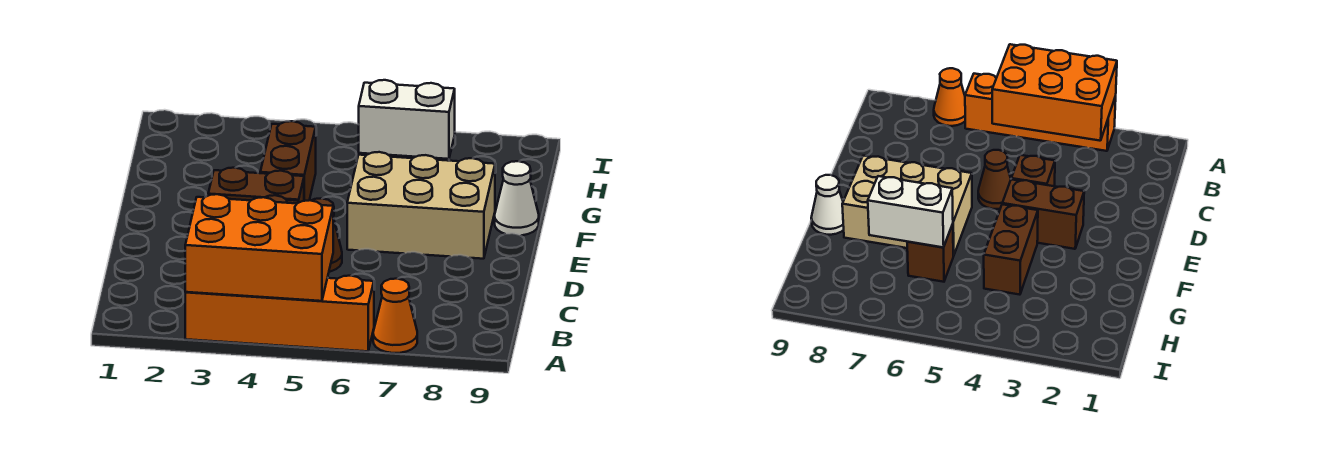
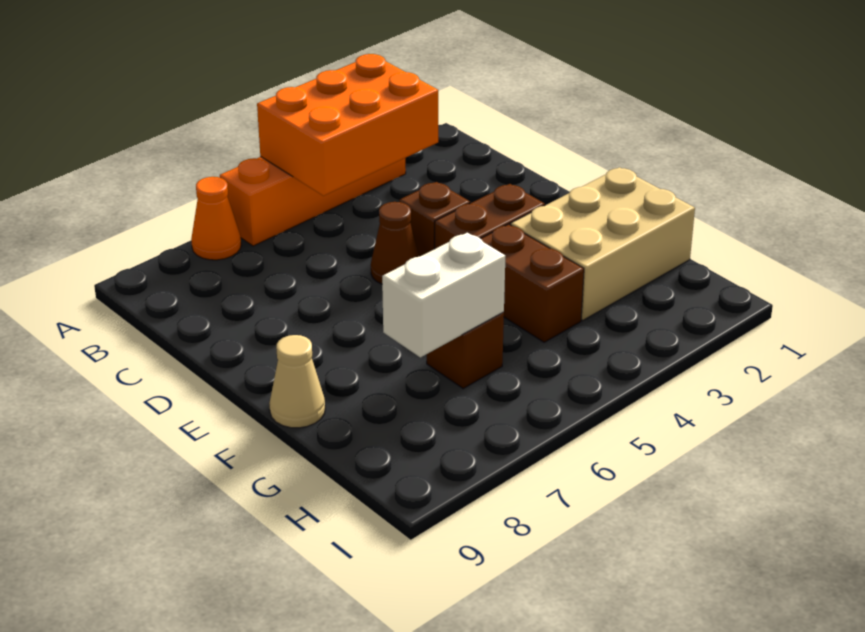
tan 2x3 brick [347,152,495,259] -> tan 2x3 brick moved to [510,167,695,320]
white 1x1 cone [495,161,539,236] -> tan 1x1 cone [269,335,325,428]

